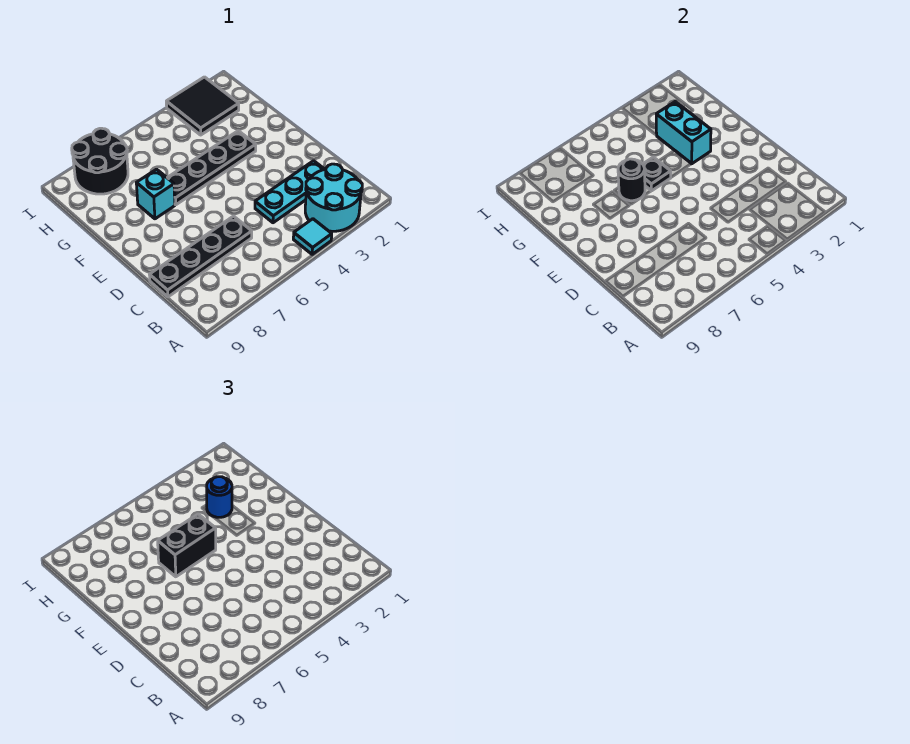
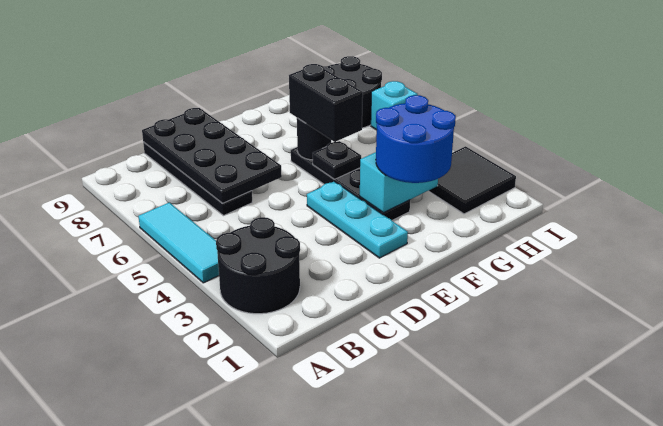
cyan 2x2 round brick [305,164,362,231] -> black 2x2 round brick [216,217,300,314]
cyan 1x1 tile [293,219,332,254] -> cyan 1x3 tile [138,202,219,283]
cyan 1x3 plate [255,161,325,223] -> cyan 1x3 plate moved to [307,181,408,258]
none -> black 2x4 plate [142,108,282,203]
cyan 1x1 brick [136,169,175,219] -> cyan 1x1 brick moved to [371,81,418,130]
blue 1x1 round brick [207,477,232,517] -> blue 2x2 round brick [376,95,456,183]

